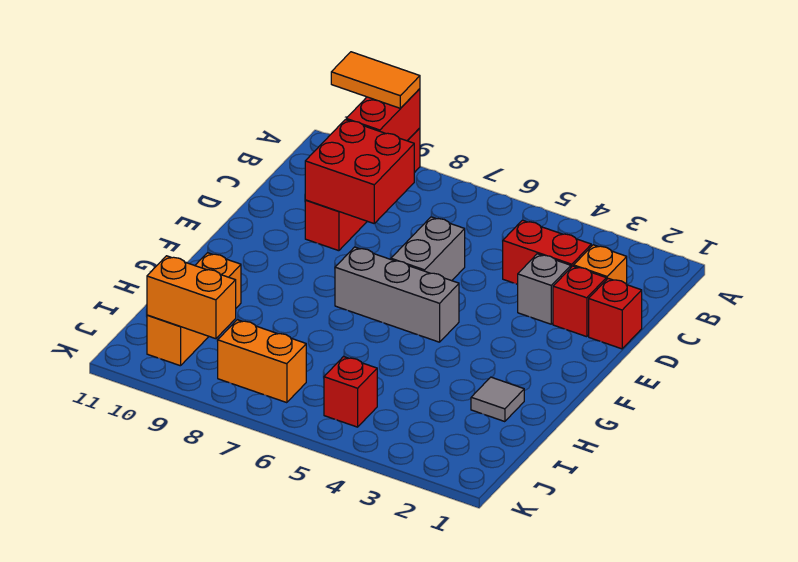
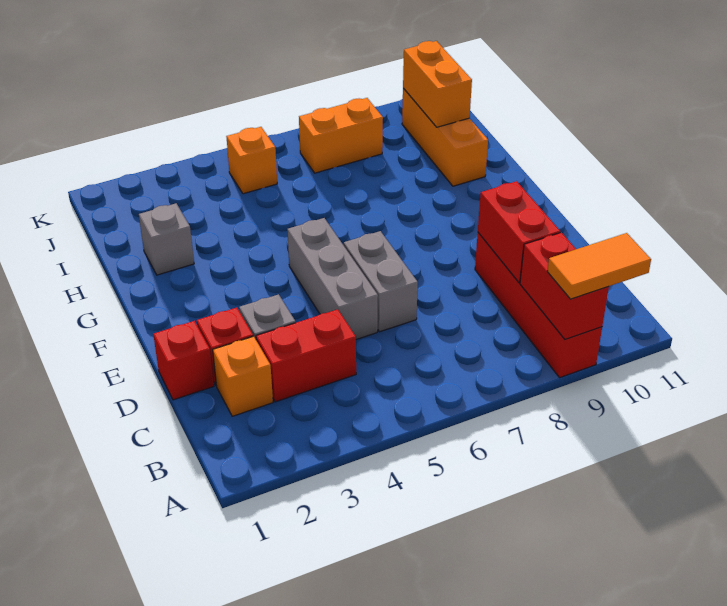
red 2x2 brick [305,120,414,223] -> red 1x2 brick [478,181,560,283]
grey 1x3 brick [335,247,459,342] -> grey 1x3 brick turned to [287,218,378,339]
grey 1x1 tile [471,377,524,422] -> grey 1x1 brick [139,203,194,275]
red 1x1 brick [324,357,377,427] -> orange 1x1 brick [226,127,277,194]
orange 1x2 brick [147,256,236,339] -> orange 1x2 brick turned to [403,41,472,127]

